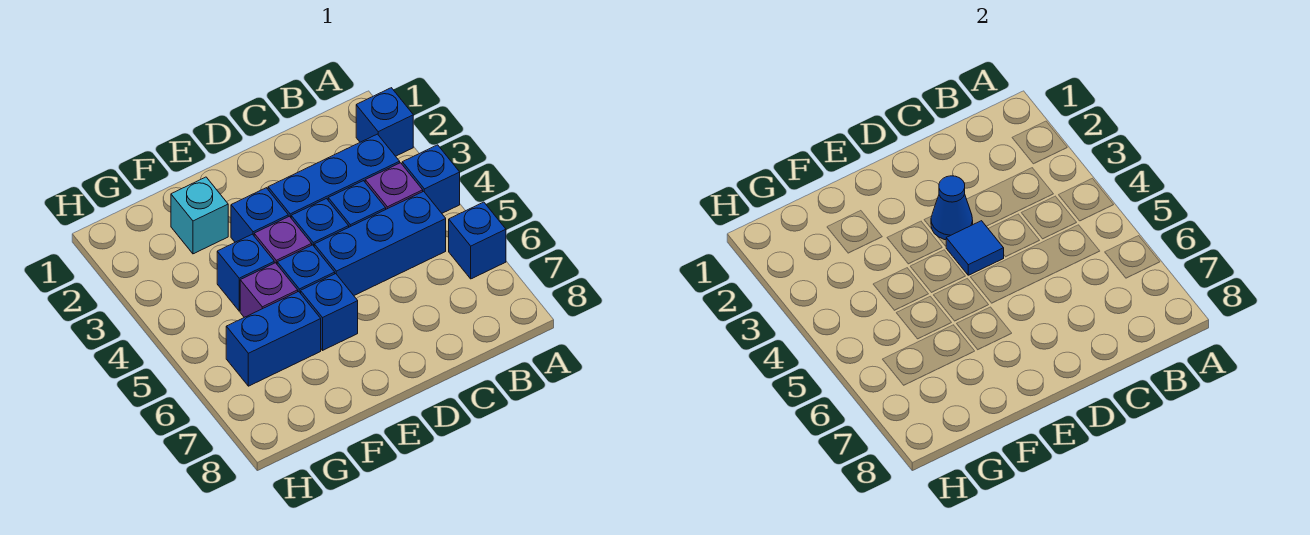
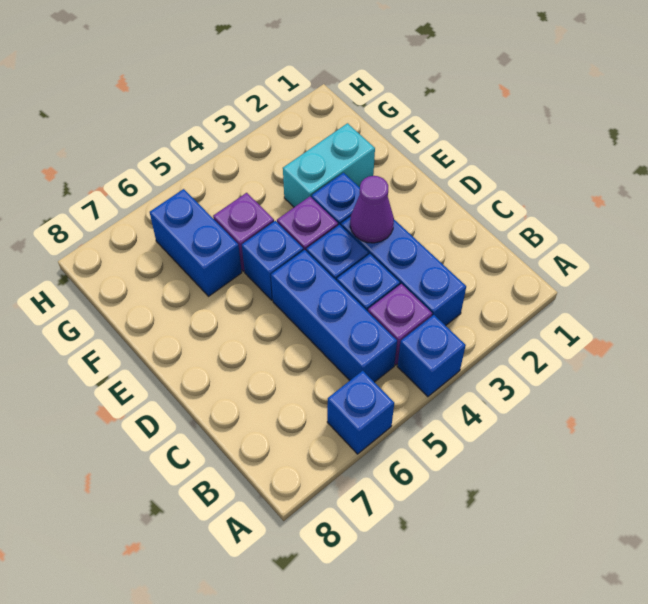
blue 1x1 brick [356,88,413,156] -> none
blue 1x1 cone [931,176,973,240] -> purple 1x1 cone [350,176,394,243]
blue 1x1 tile [946,221,1004,275] -> none
blue 1x1 brick [301,274,358,350] -> none
cyan 1x1 brick [171,177,228,254] -> cyan 1x2 brick [283,123,375,207]
blue 1x1 brick [217,234,274,311] -> none

